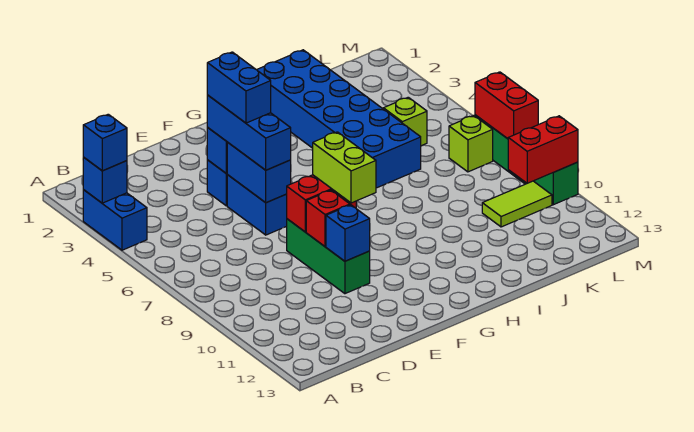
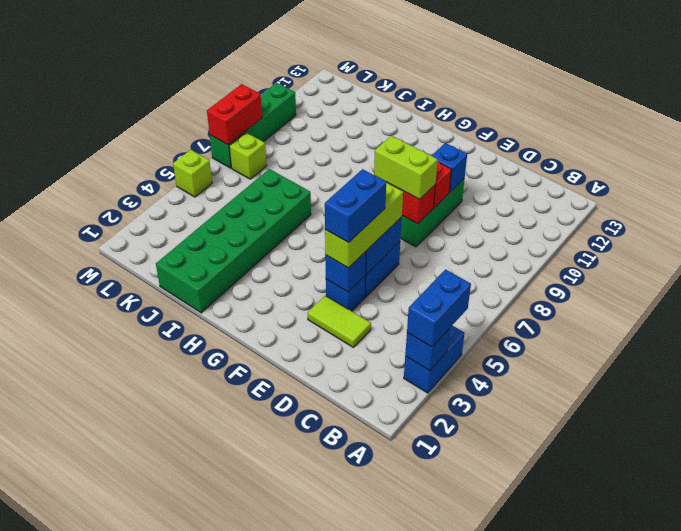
blue 1x1 brick [83,114,127,171] -> blue 1x2 brick [407,270,471,347]
blue 1x3 brick [207,95,291,170] -> lime 1x3 brick [325,183,403,268]
lime 1x2 brick [313,132,376,203] -> lime 1x2 brick turned to [374,136,438,199]
blue 2x6 brick [257,50,421,188] -> green 2x6 brick [156,169,311,313]
lime 1x1 brick [383,97,427,146] -> lime 1x1 brick moved to [173,150,212,197]
lime 1x2 tile [482,181,552,227] -> lime 1x2 tile moved to [308,296,371,348]
red 1x2 brick [508,116,578,183] -> none

